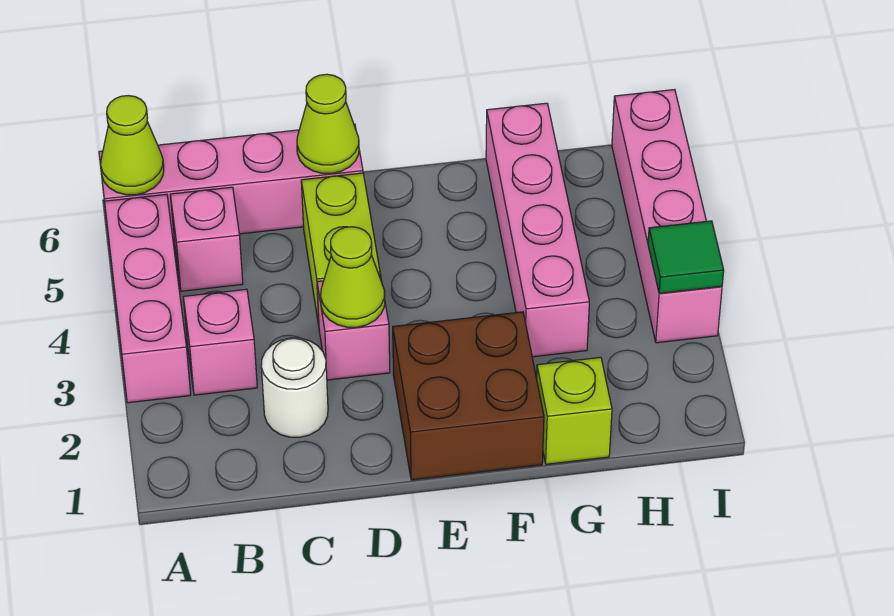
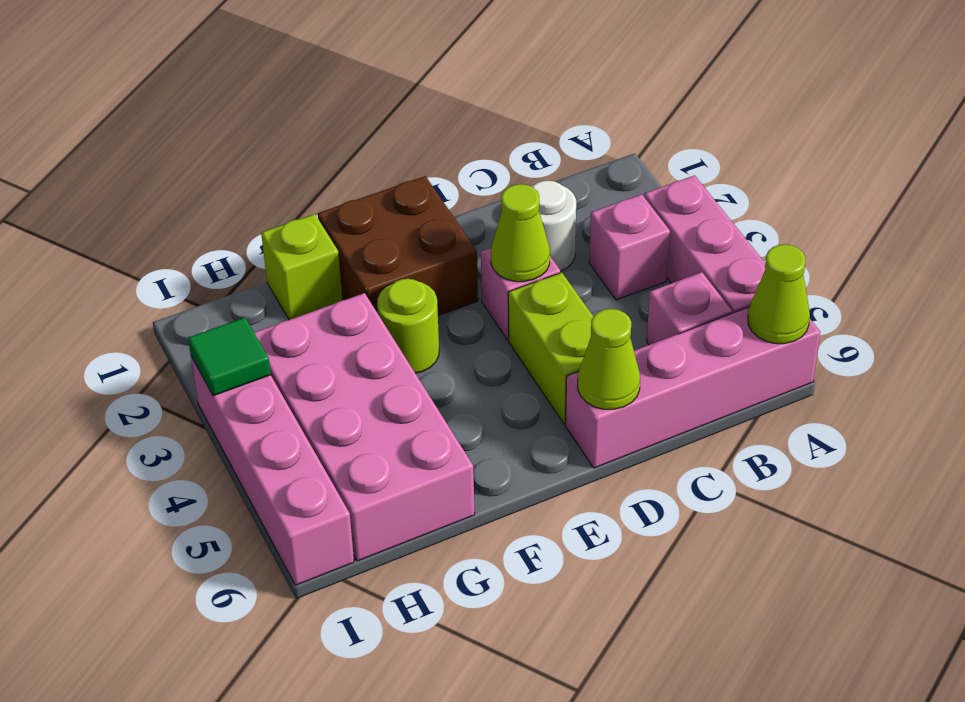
none -> lime 1x1 round brick [377,279,439,373]
pink 1x4 brick [486,103,589,357] -> pink 2x4 brick [254,293,475,561]

